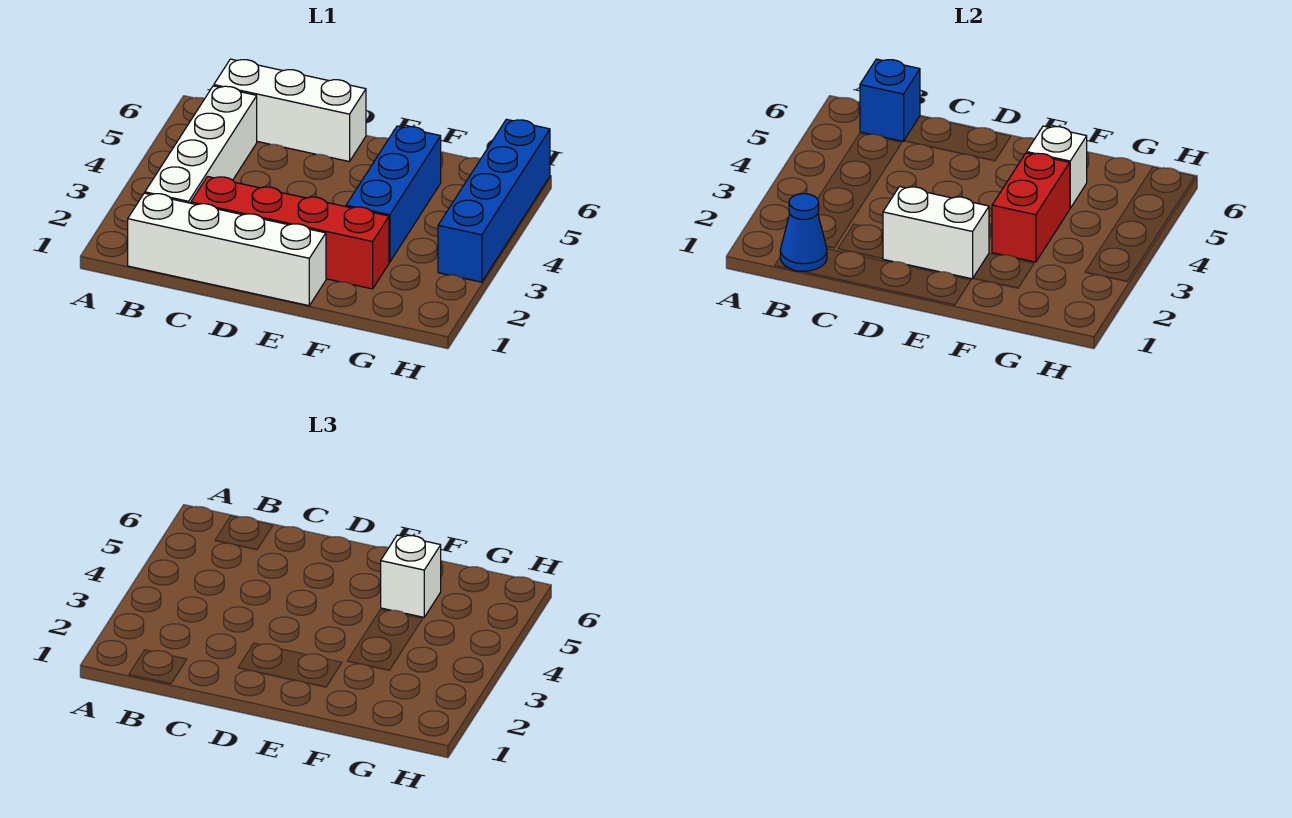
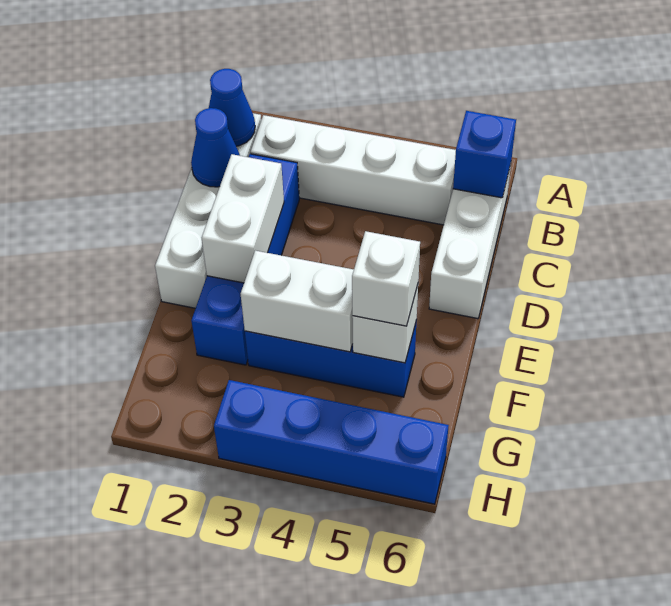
none -> blue 1x1 cone [191,108,240,187]
red 1x4 brick [191,176,389,289] -> blue 1x4 brick [191,154,299,365]
red 1x2 brick [992,153,1070,262] -> white 1x2 brick [241,250,354,352]

